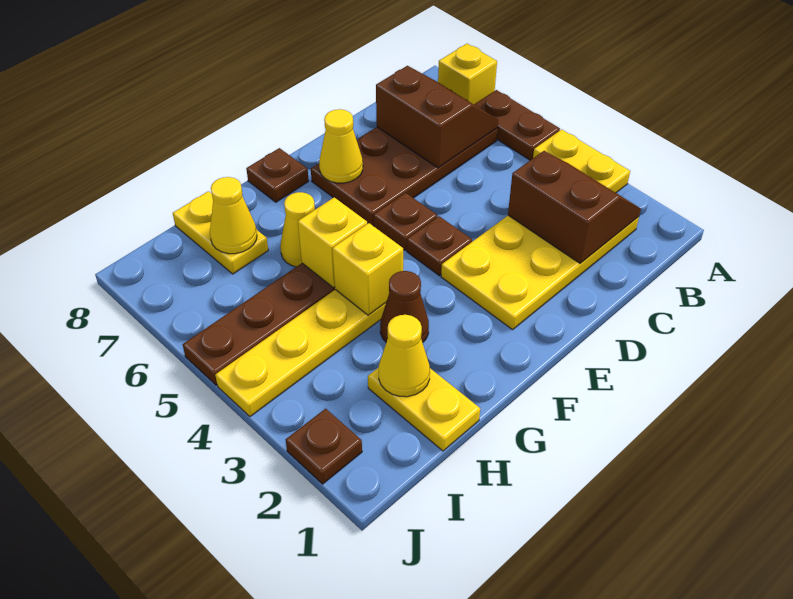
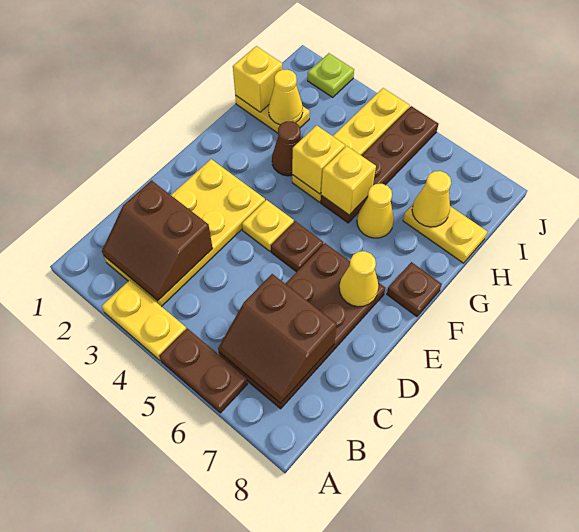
yellow 1x1 brick [438,44,497,104] -> yellow 1x1 brick moved to [233,46,282,112]
brown 1x1 plate [407,216,472,276] -> yellow 1x1 plate [242,200,294,251]
brown 1x1 plate [286,409,362,484] -> lime 1x1 plate [308,53,354,97]

